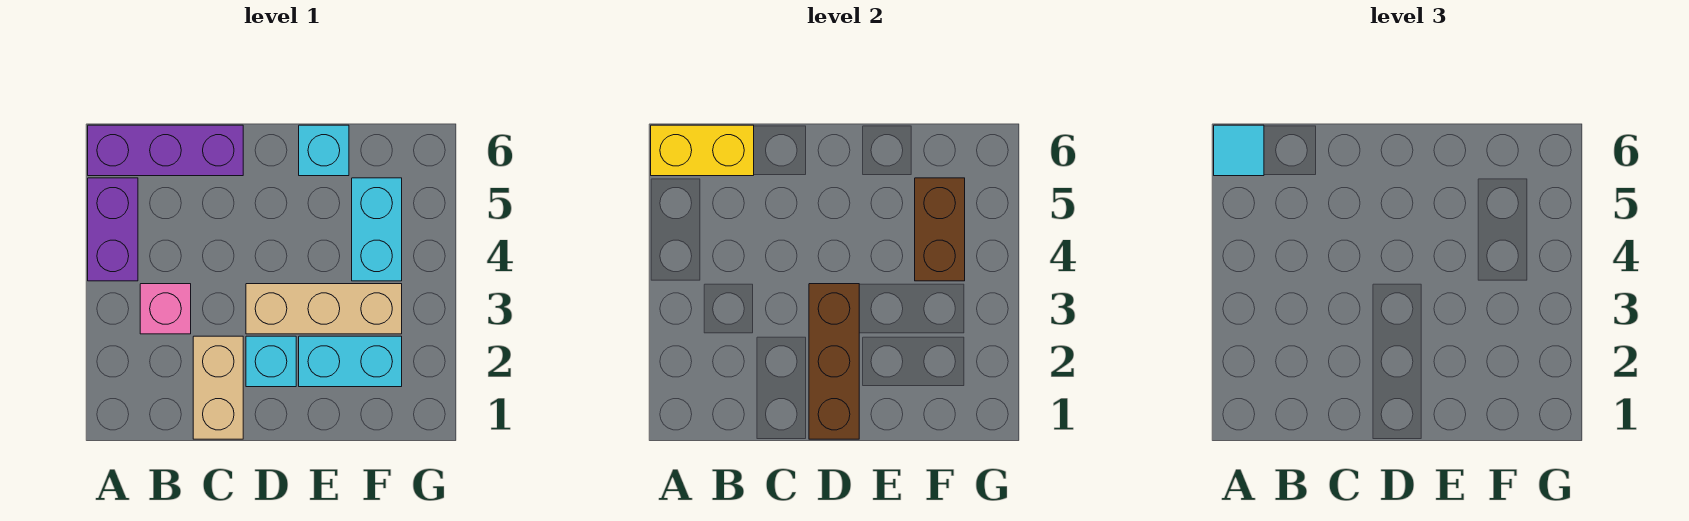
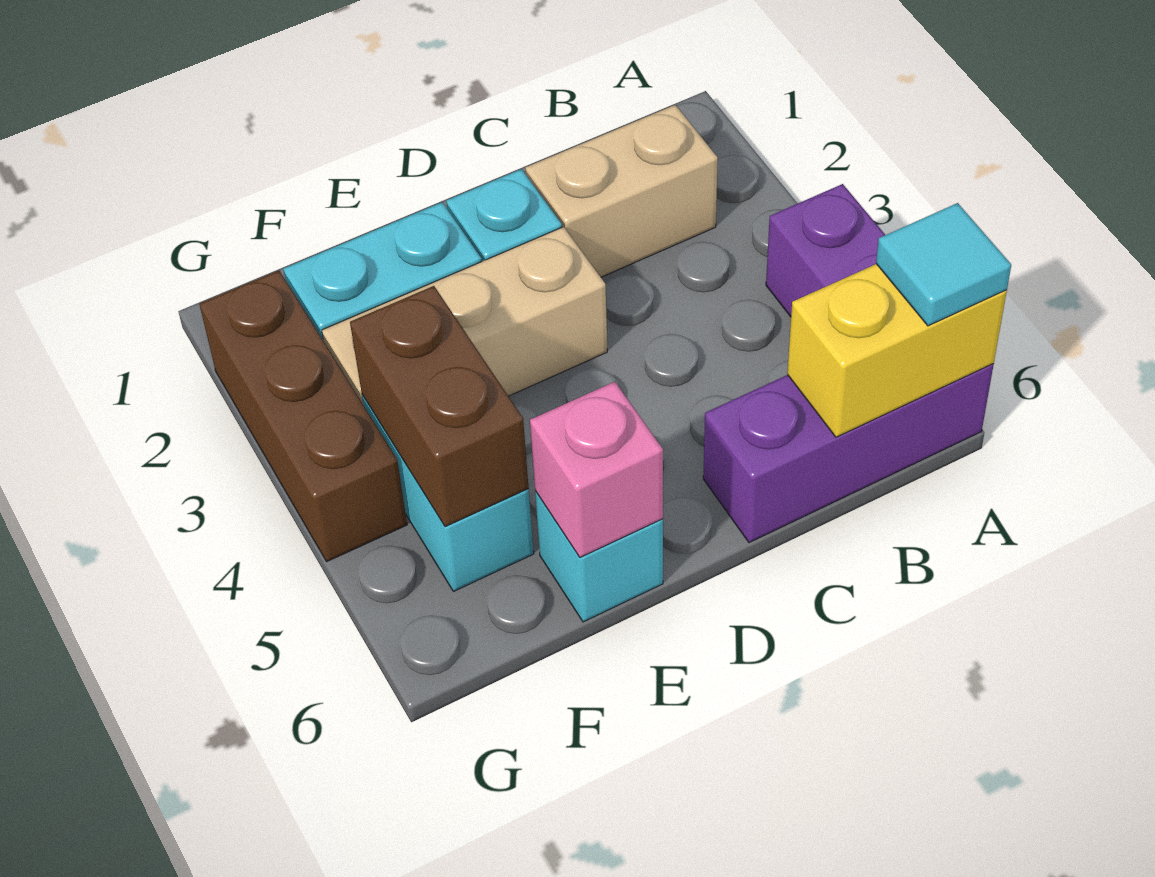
pink 1x1 brick [140,284,191,334] -> pink 1x1 brick moved to [530,382,663,557]
tan 1x2 brick [193,336,243,439] -> tan 1x2 brick turned to [525,105,718,277]
brown 1x3 brick [809,284,859,439] -> brown 1x3 brick moved to [200,271,407,562]

